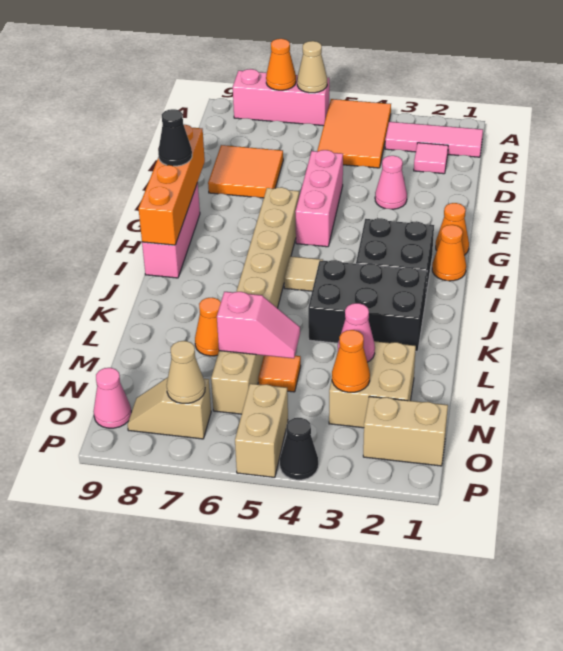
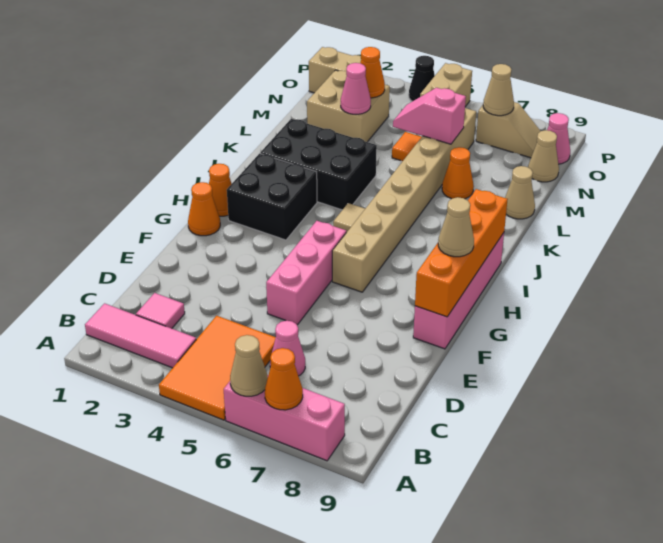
orange 2x2 tile [208,145,283,198] -> none
pink 1x1 cone [375,156,407,209] -> pink 1x1 cone moved to [270,321,305,376]
pink 1x3 brick [142,183,200,278] -> pink 1x4 brick [413,233,504,349]
black 1x1 cone [158,109,192,166] -> tan 1x1 cone [438,197,474,257]
none -> tan 1x1 cone [505,166,535,219]
none -> tan 1x1 cone [528,130,559,182]

